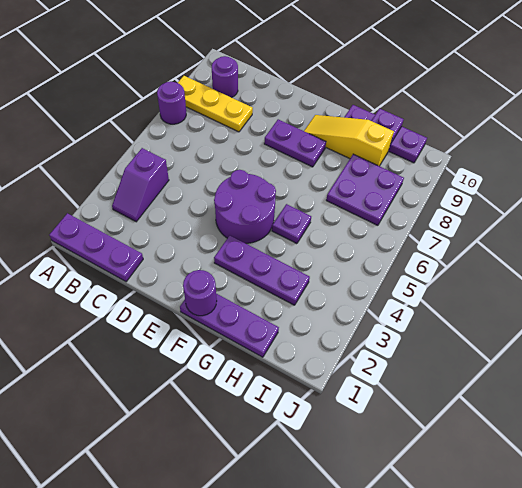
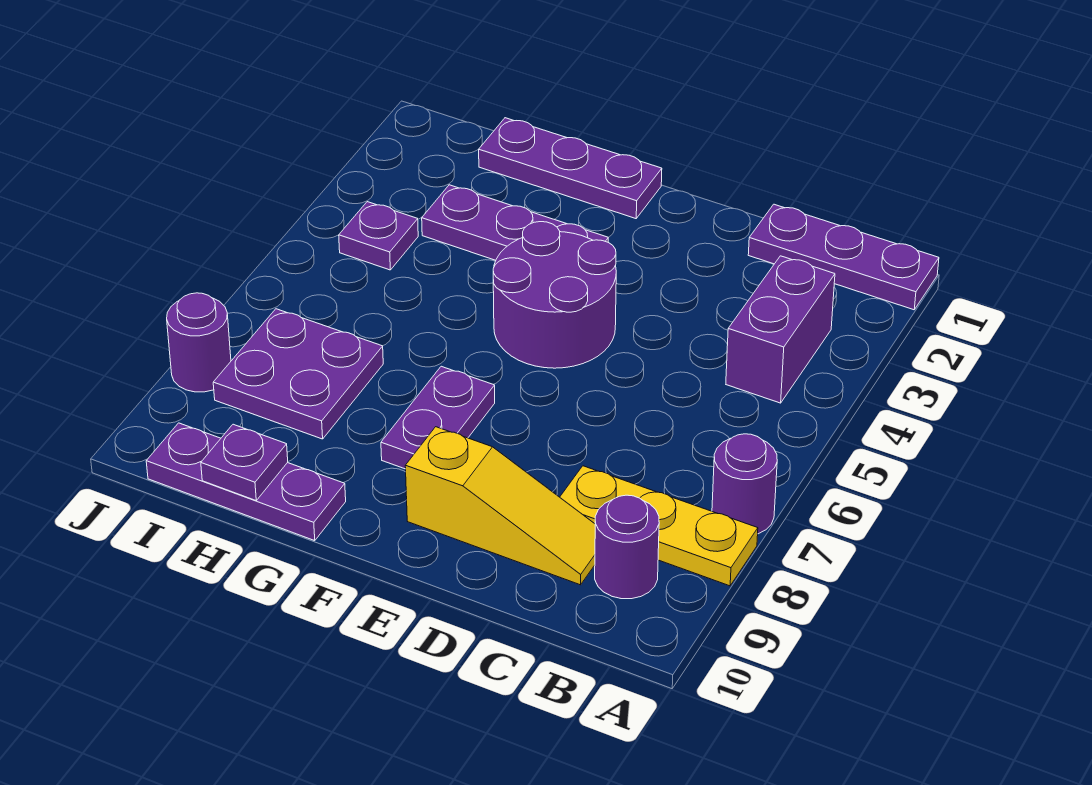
purple 1x2 slope [112,148,169,222] -> purple 1x2 brick [726,256,835,403]
purple 1x2 plate [264,119,326,167] -> purple 1x2 plate turned to [381,366,495,469]
purple 1x1 round brick [183,270,217,316] -> purple 1x1 round brick moved to [167,293,231,392]
yellow 1x3 slope [304,115,394,166] -> yellow 1x3 slope moved to [405,427,595,585]
purple 1x1 plate [272,204,311,244] -> purple 1x1 plate moved to [339,202,418,270]

